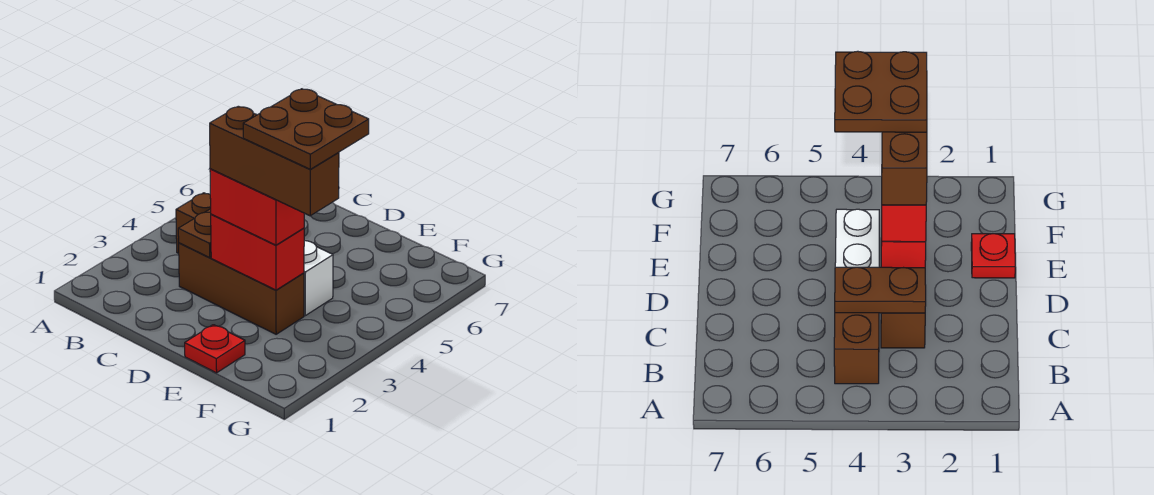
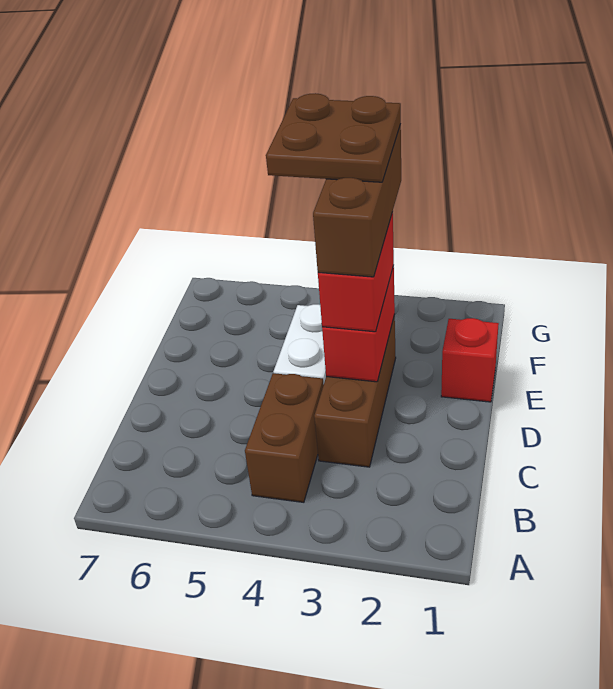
brown 1x2 plate [178,209,211,258] -> none
red 1x1 plate [185,325,245,373] -> red 1x1 brick [441,318,499,402]

